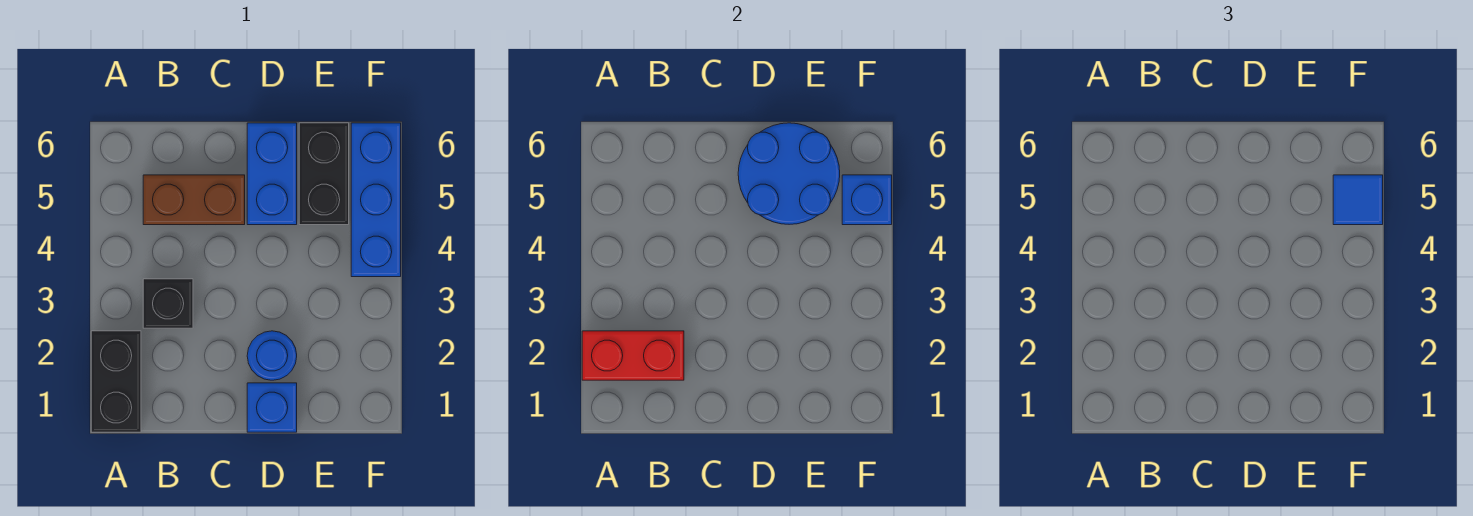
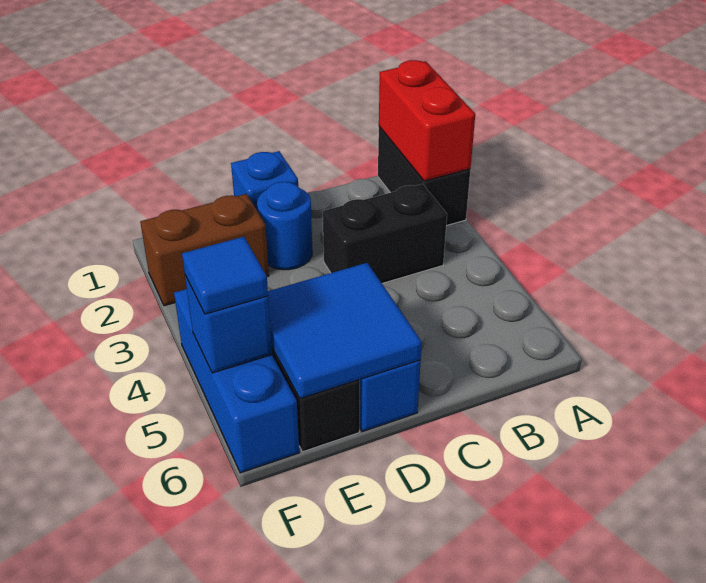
red 1x2 brick [582,331,684,380] -> red 1x2 brick turned to [379,60,475,181]
black 1x1 brick [143,279,193,328] -> black 1x2 brick [323,184,447,283]
brown 1x2 brick [143,175,245,225] -> brown 1x2 brick moved to [140,194,269,306]
blue 2x2 round brick [738,123,840,224] -> blue 2x2 tile [268,263,422,399]

